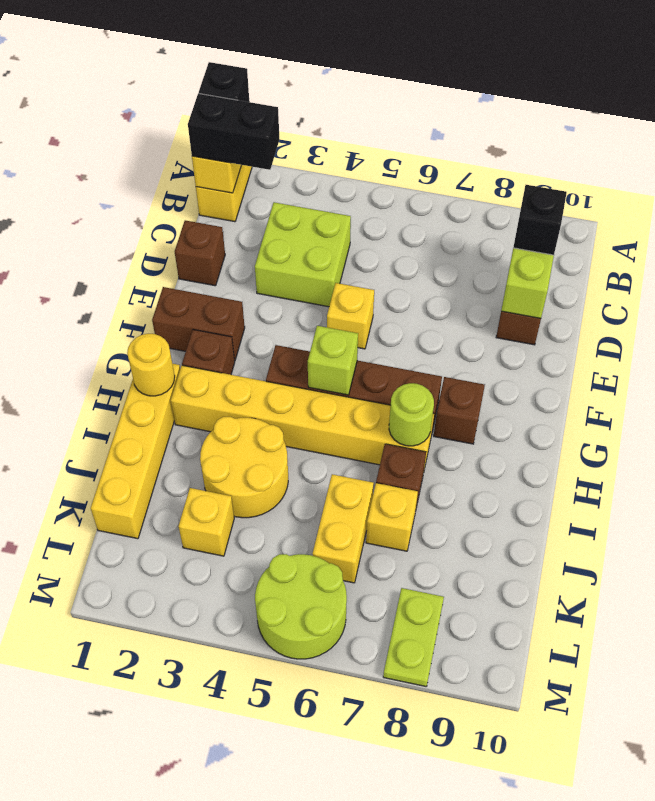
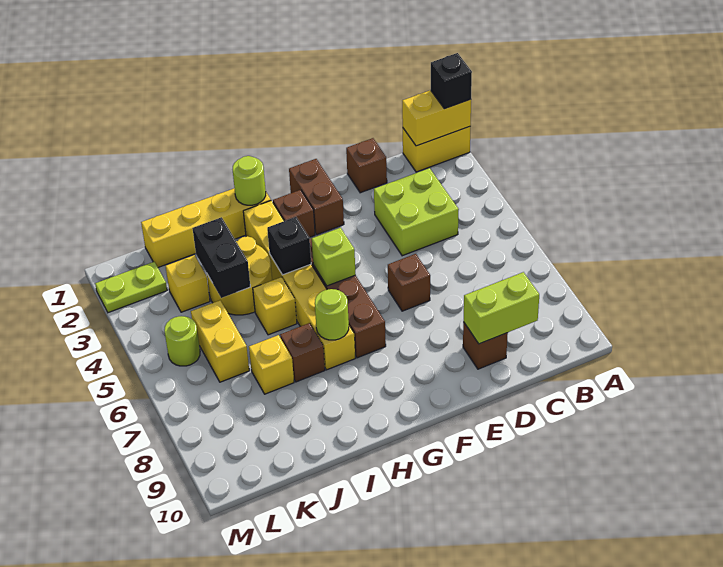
black 1x2 brick [188,93,279,170] -> black 1x2 brick moved to [193,217,250,298]
black 1x1 brick [513,185,567,255] -> black 1x1 brick moved to [267,217,311,275]
yellow 1x1 brick [327,283,374,349] -> yellow 1x1 brick moved to [253,277,297,335]
brown 1x1 brick [434,377,485,444] -> brown 1x1 brick moved to [388,254,430,311]
yellow 1x1 round brick [127,334,175,396] -> lime 1x1 round brick [233,156,266,205]
yellow 1x2 brick [313,474,374,583] -> yellow 1x2 brick turned to [191,300,249,382]
lime 2x2 round brick [255,554,347,659] -> lime 1x1 round brick [164,316,200,366]
lime 1x2 plate [383,588,444,686] -> lime 1x2 plate moved to [95,262,167,313]

